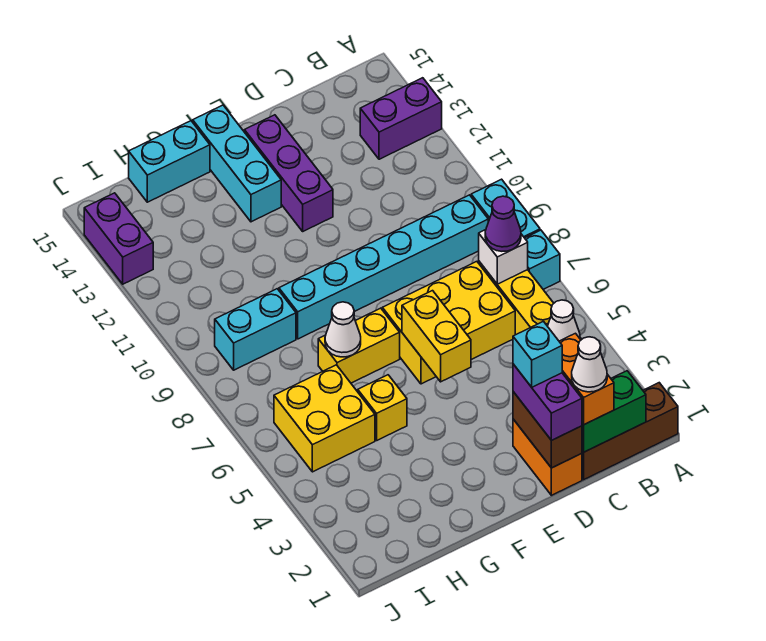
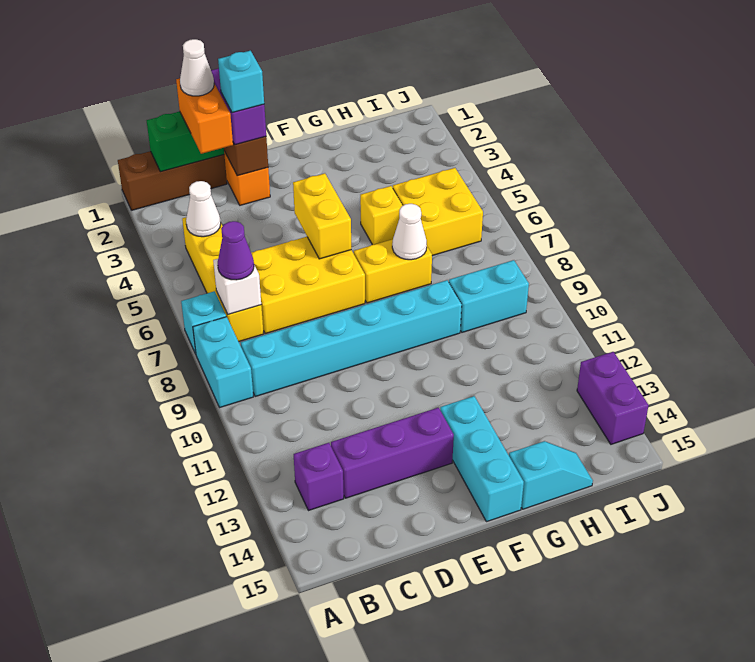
purple 1x2 brick [360,78,442,159] -> purple 1x1 brick [294,443,344,511]
purple 1x3 brick [244,115,333,231] -> purple 1x3 brick turned to [331,408,454,498]
cyan 1x2 brick [129,121,210,202] -> cyan 1x2 slope [509,441,593,509]

